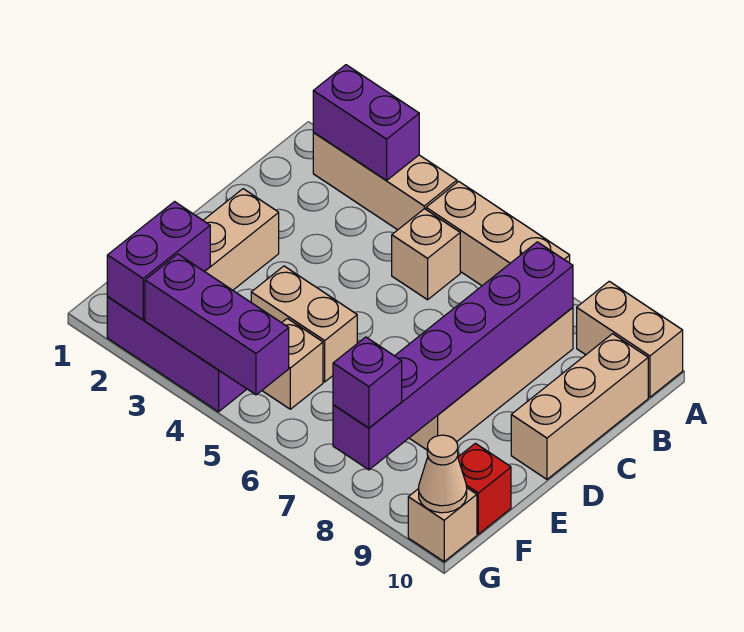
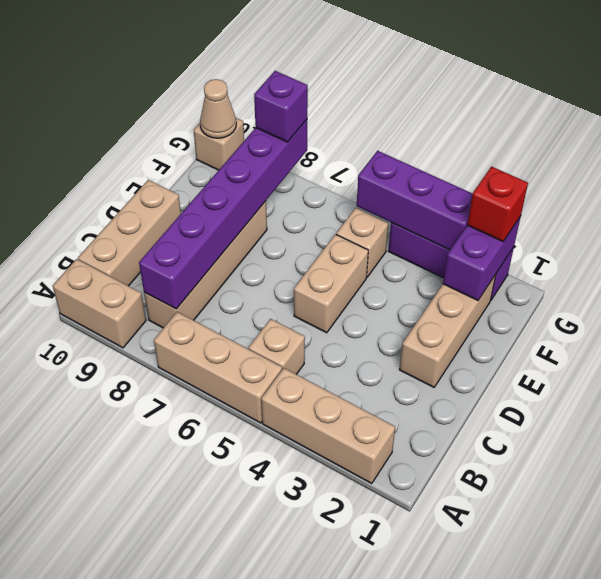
purple 1x2 brick [313,65,419,181] -> none
tan 1x2 brick [251,266,357,382] -> tan 1x2 brick turned to [294,234,368,333]
red 1x1 brick [458,443,511,534] -> red 1x1 brick moved to [467,167,528,241]

